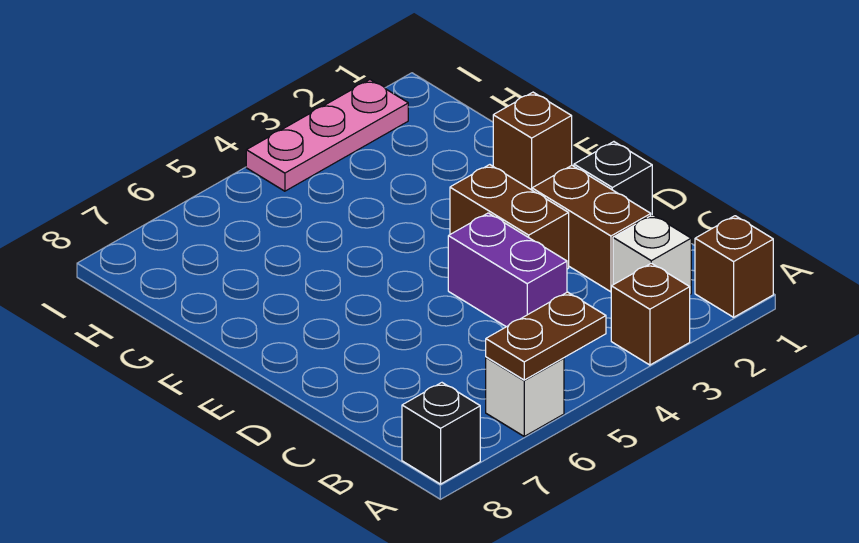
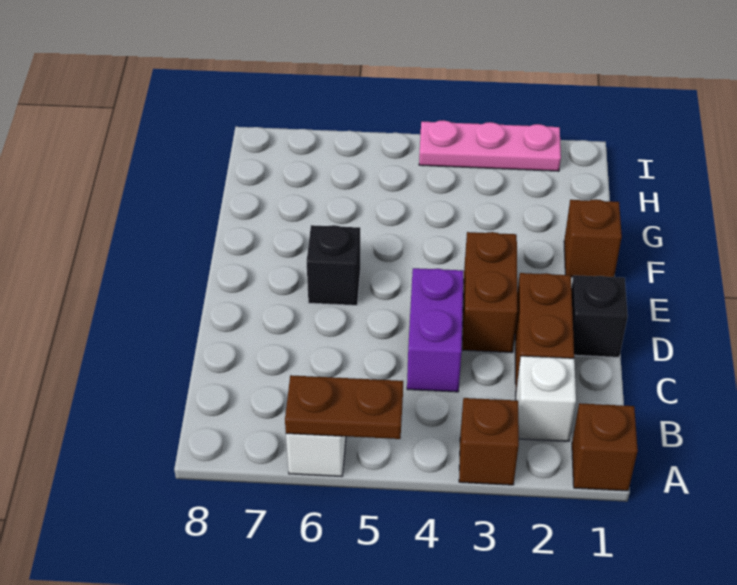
black 1x1 brick [402,383,480,484] -> black 1x1 brick moved to [307,225,360,305]

